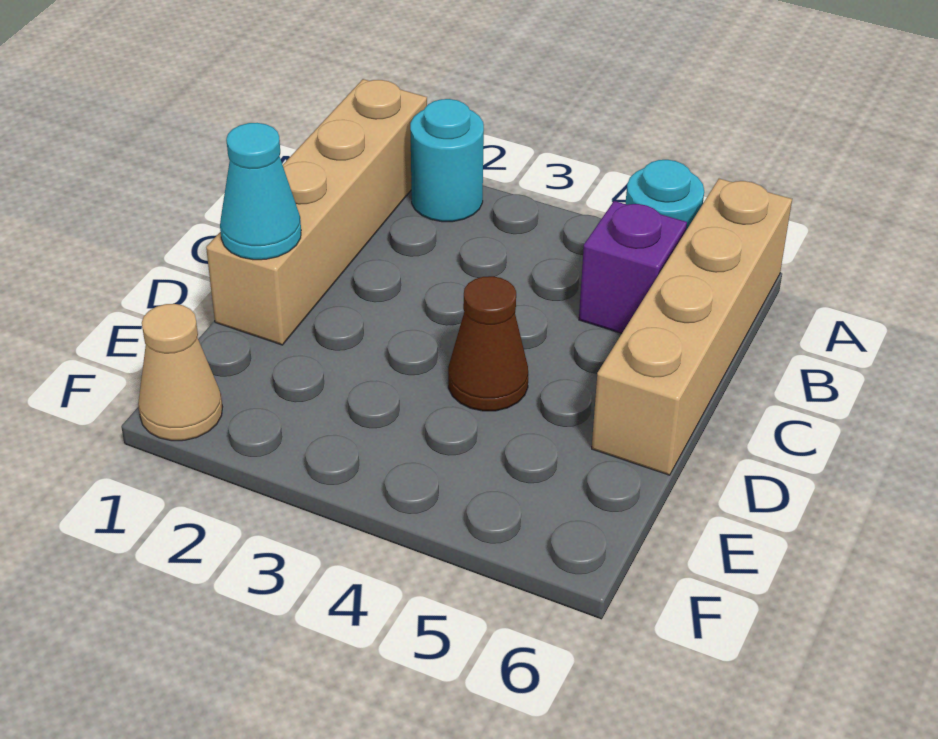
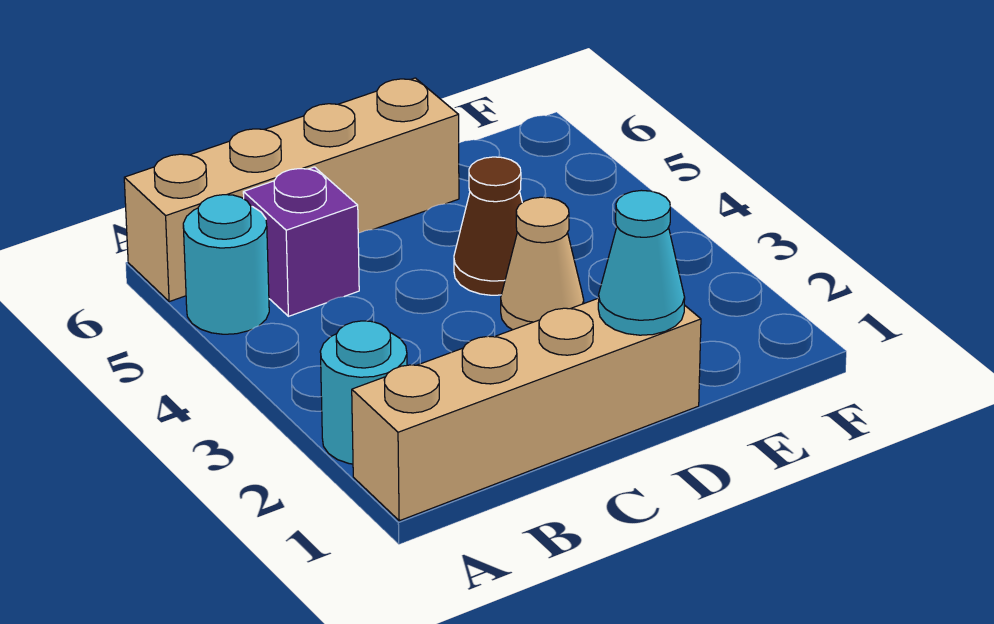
tan 1x1 cone [138,304,222,441] -> tan 1x1 cone moved to [501,197,584,330]

